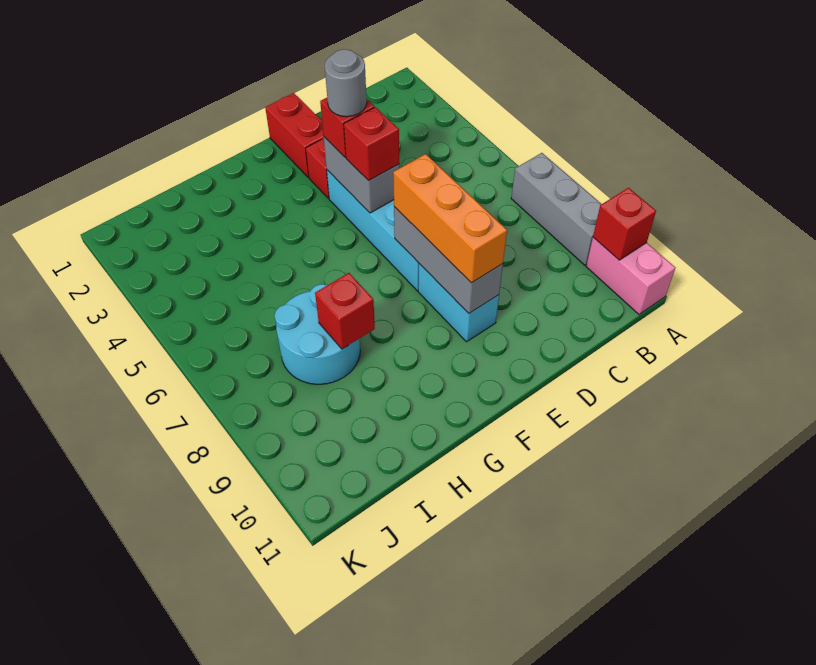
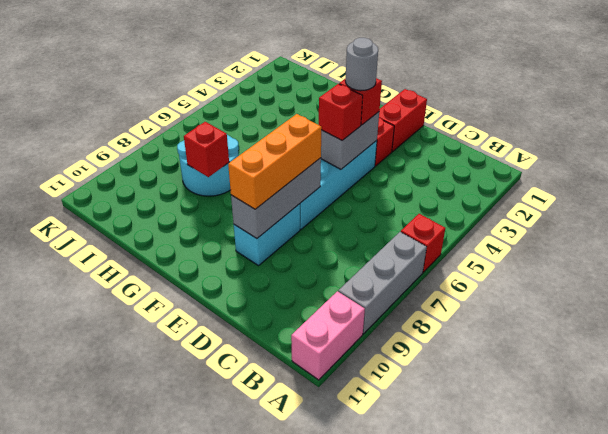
red 1x1 brick [593,188,656,260] -> red 1x1 brick moved to [401,214,445,272]

